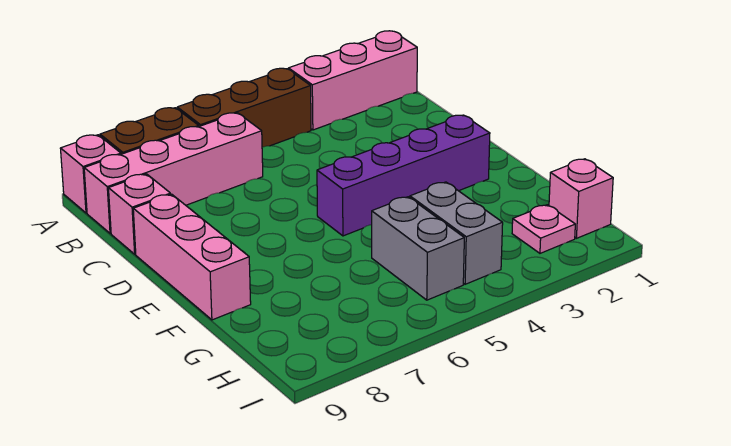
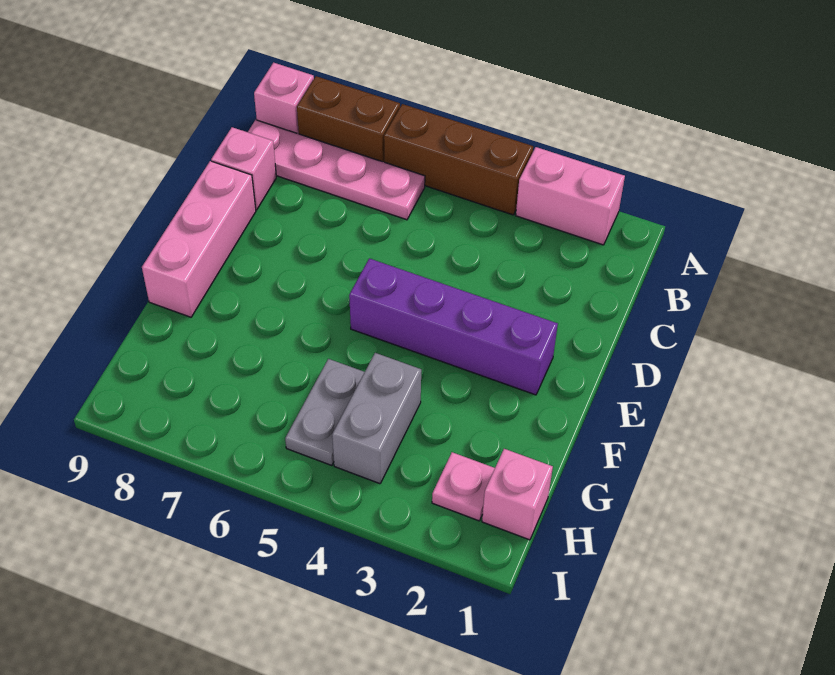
pink 1x3 brick [288,31,417,130] -> pink 1x2 brick [516,147,625,245]
pink 1x4 brick [84,113,263,233] -> pink 1x4 plate [248,120,425,220]
grey 1x2 brick [372,197,464,300] -> grey 1x2 plate [285,359,365,466]

